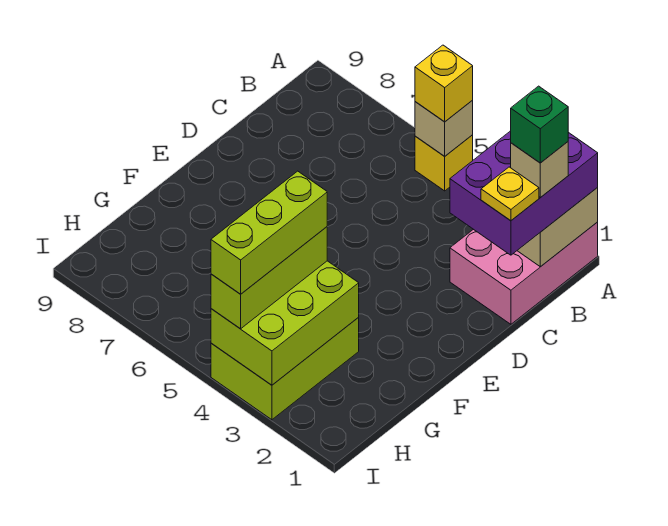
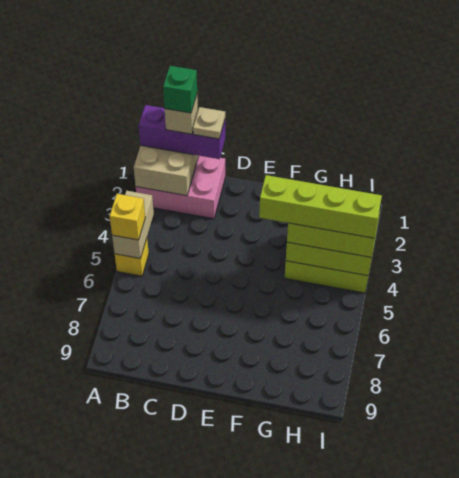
purple 2x3 brick [450,131,598,255] -> purple 1x3 brick [139,105,225,159]
tan 1x1 brick [415,100,473,156] -> tan 1x2 brick [112,191,154,259]
yellow 1x1 plate [481,167,539,221] -> tan 1x1 plate [193,107,225,139]
lime 1x3 brick [211,171,327,294] -> lime 1x4 brick [259,175,382,238]

